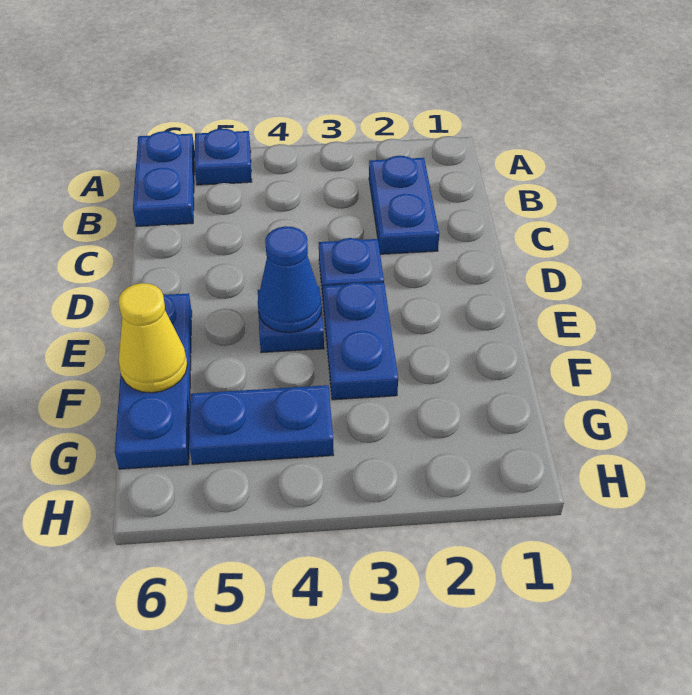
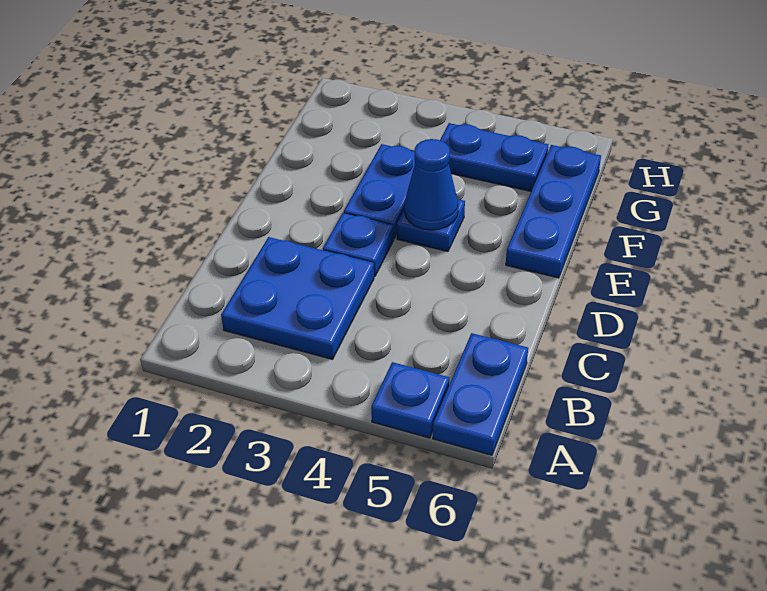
blue 1x2 plate [369,156,439,254] -> blue 2x2 plate [221,237,374,359]
yellow 1x1 cone [118,283,187,393] -> none

